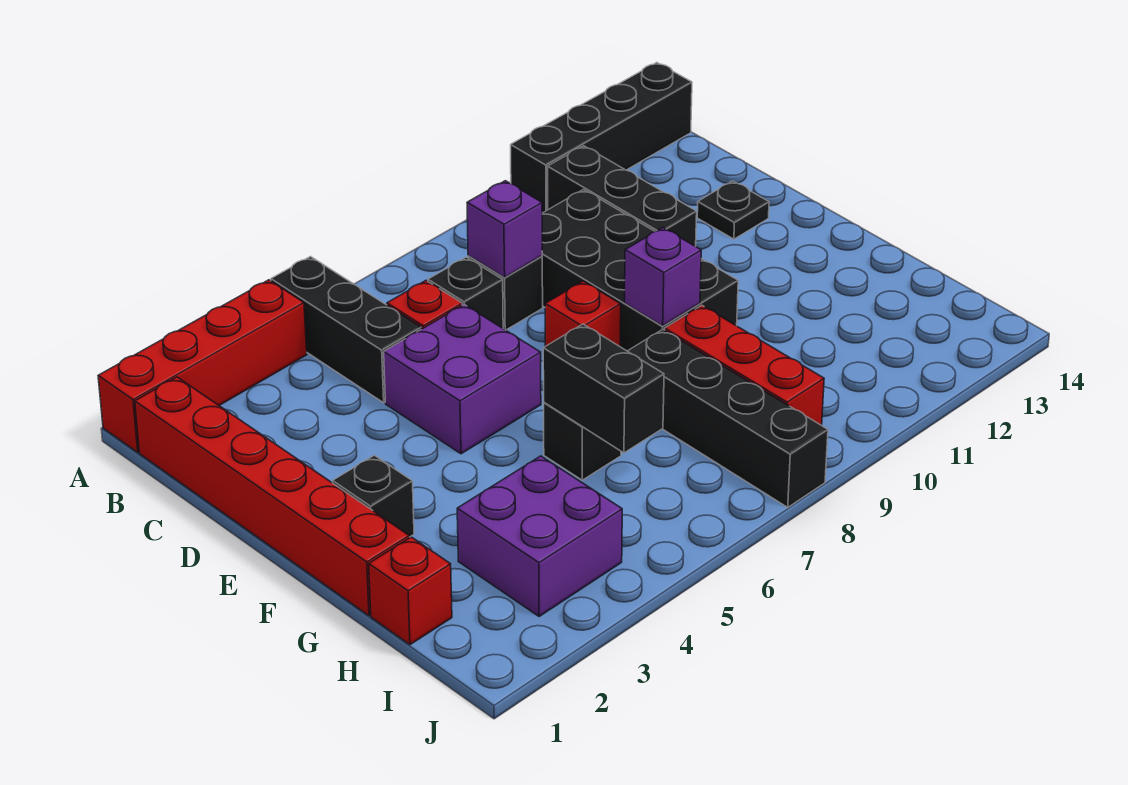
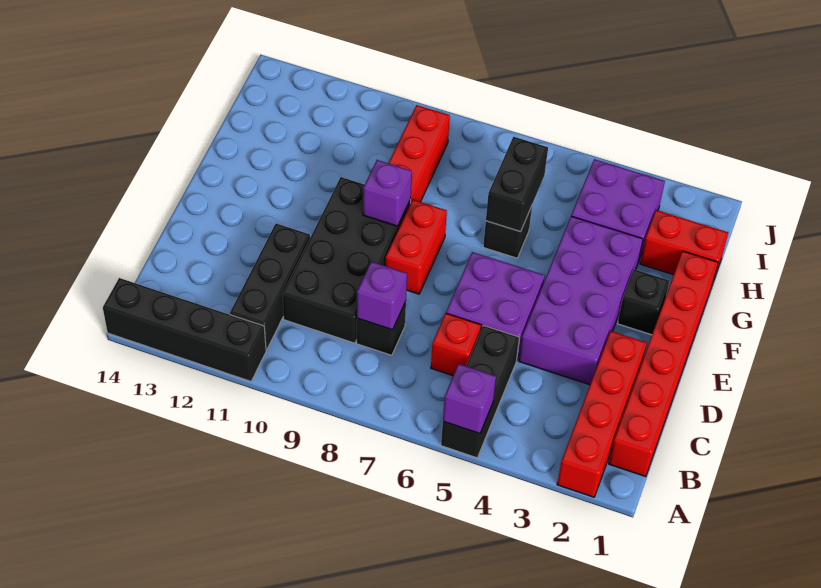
red 1x4 brick [98,280,307,452] -> red 1x4 brick turned to [557,331,647,497]
none -> purple 1x1 brick [443,364,496,434]
black 1x1 brick [428,257,503,328] -> none
none -> purple 2x4 brick [519,216,643,385]
black 1x1 plate [697,181,769,239] -> none
red 1x1 brick [545,281,621,346] -> red 1x2 brick [385,200,447,294]
black 1x4 brick [628,329,828,507] -> none
red 1x1 brick [369,537,452,645] -> red 1x2 brick [640,210,728,281]

